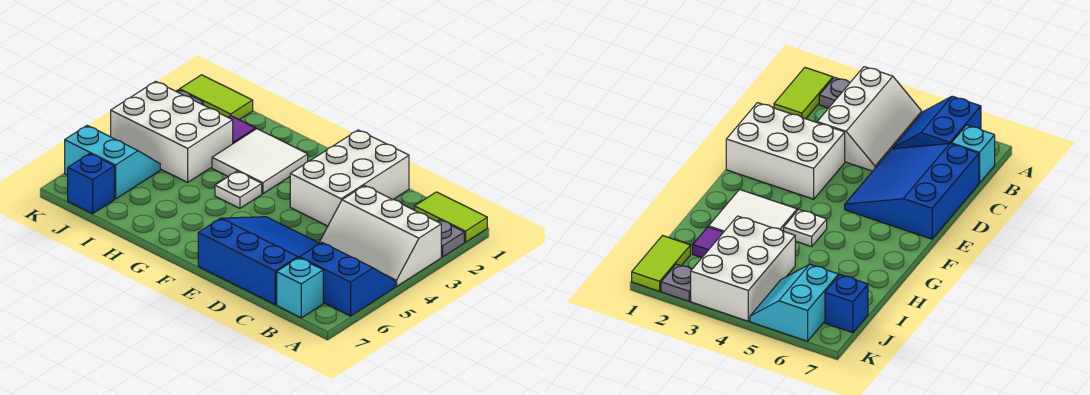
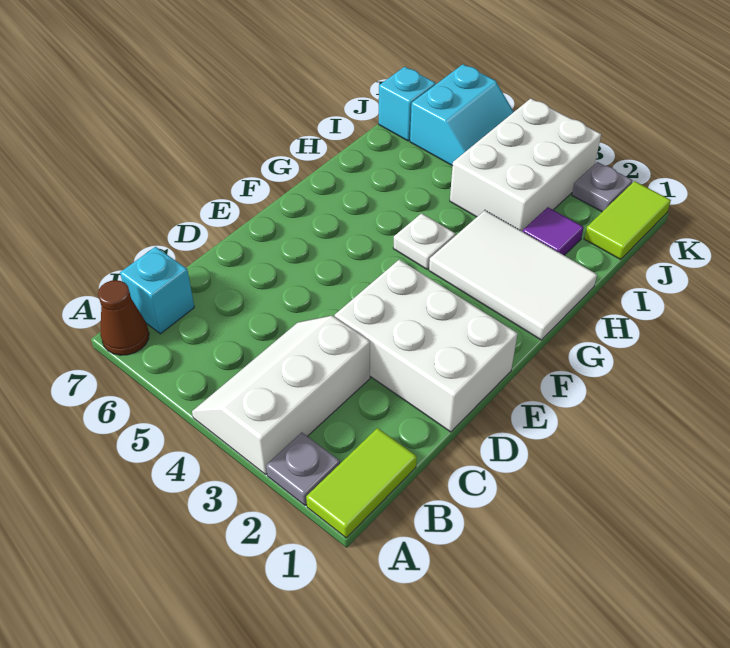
blue 2x2 slope [300,243,395,316] -> none
none -> brown 1x1 cone [98,280,149,355]
blue 3x3 slope [198,217,320,305] -> none
white 2x2 tile [212,129,308,194] -> white 2x3 tile [429,210,597,340]
blue 1x1 brick [68,153,114,214] -> cyan 1x1 brick [379,67,435,141]

